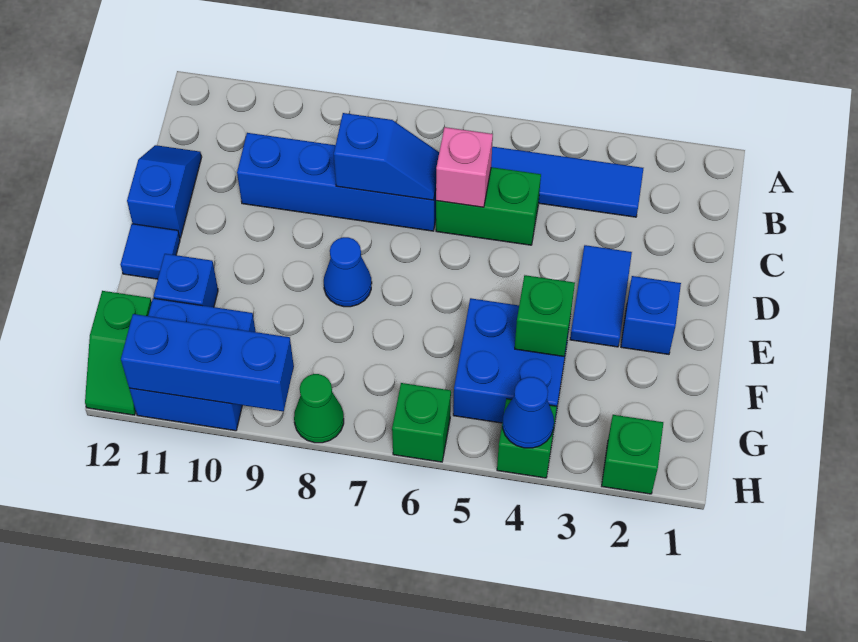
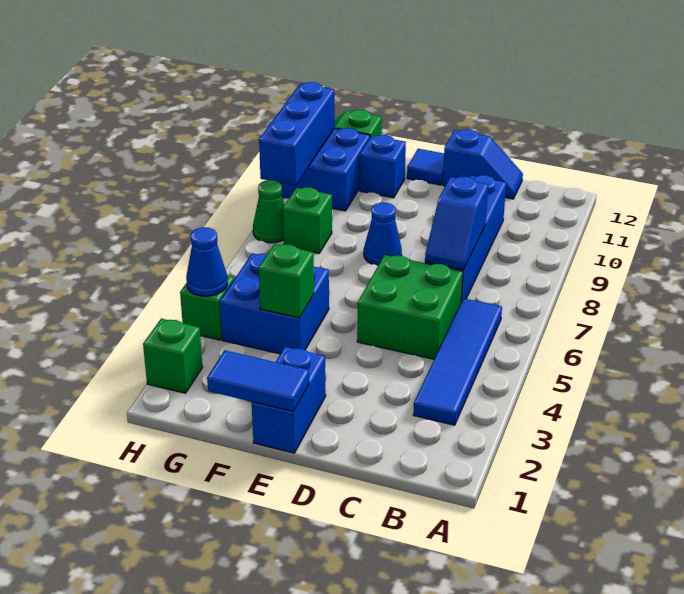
green 1x2 brick [436,167,541,245] -> green 2x2 brick [357,255,463,359]
pink 1x1 brick [436,127,493,207] -> none
blue 1x2 tile [570,245,632,347] -> blue 1x2 tile moved to [207,351,309,411]
blue 1x1 brick [621,276,681,354] -> blue 1x2 brick [252,347,326,453]
green 1x1 brick [392,383,451,462] -> green 1x1 brick moved to [283,187,332,254]

